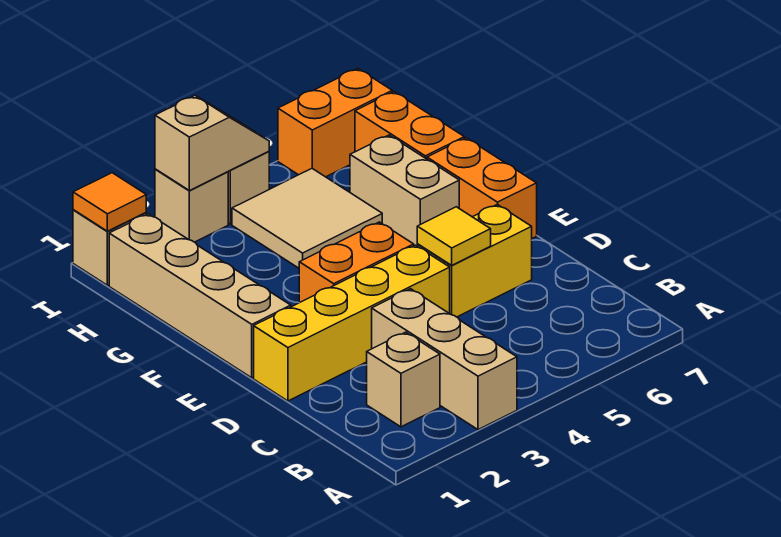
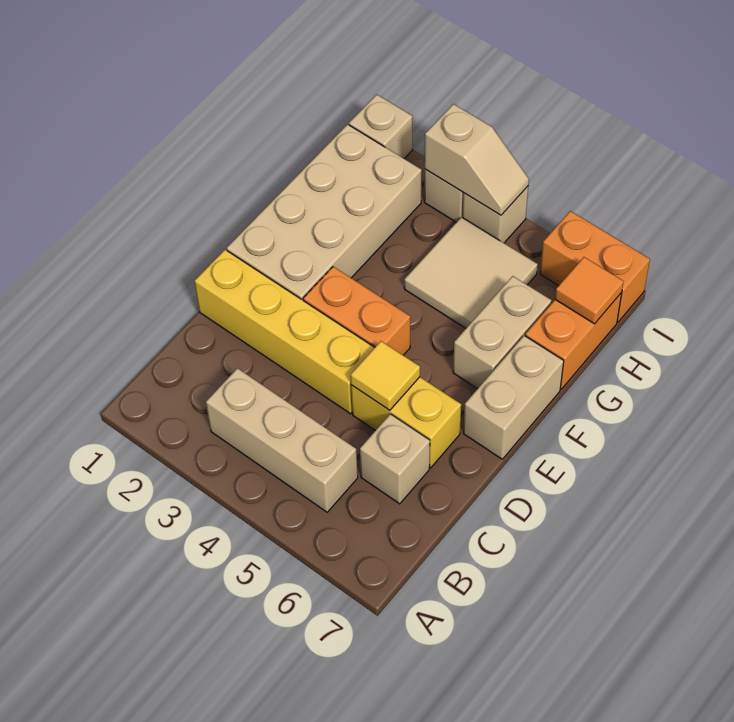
tan 1x3 brick [372,289,517,430] -> tan 1x3 brick turned to [206,368,358,512]
tan 1x1 brick [367,332,440,427] -> tan 1x1 brick moved to [360,414,430,504]
tan 1x4 brick [109,214,291,378] -> tan 2x4 brick [227,124,422,301]
orange 1x2 brick [427,138,537,238] -> tan 1x2 brick [463,336,564,459]
orange 1x1 tile [73,173,146,231] -> orange 1x1 tile moved to [555,257,624,324]

